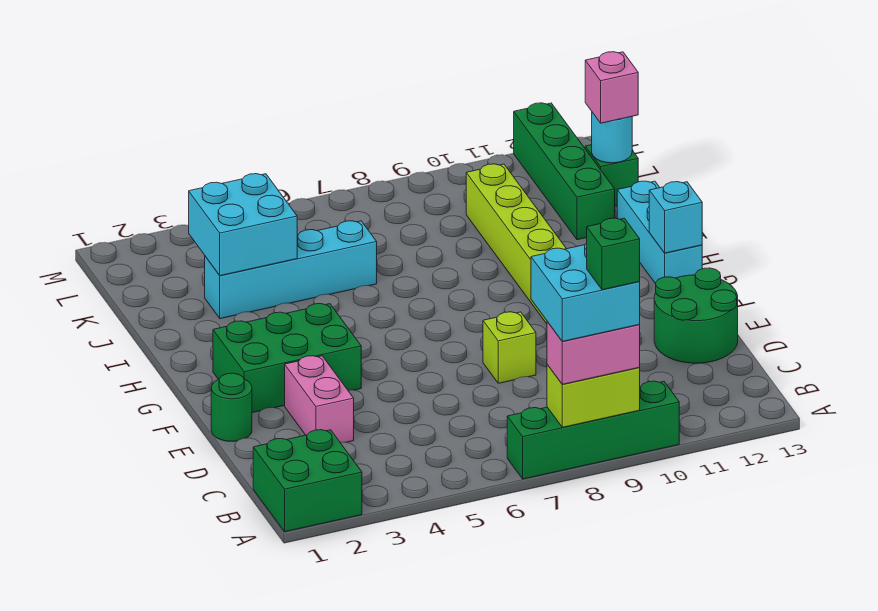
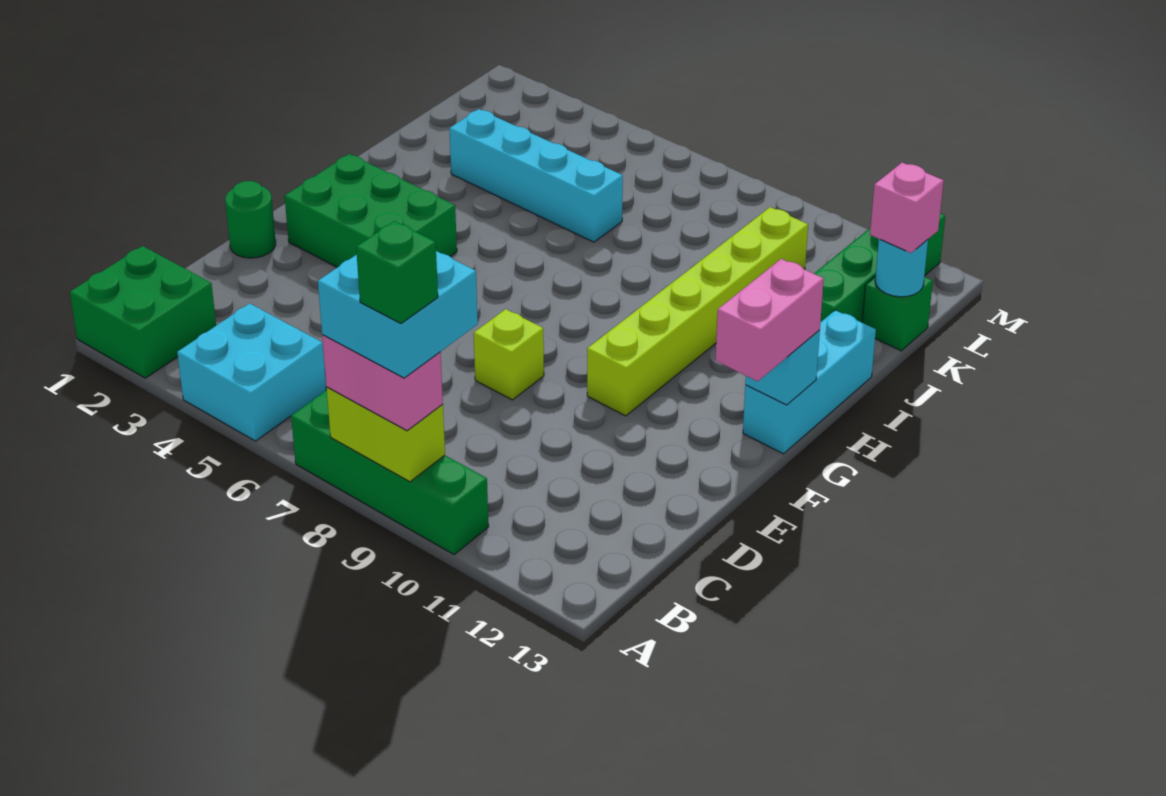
pink 1x2 brick [285,356,354,443] -> pink 1x2 brick moved to [715,259,824,381]
green 2x2 round brick [654,268,738,363] -> none
cyan 2x2 brick [188,174,297,276] -> cyan 2x2 brick moved to [177,303,326,441]

